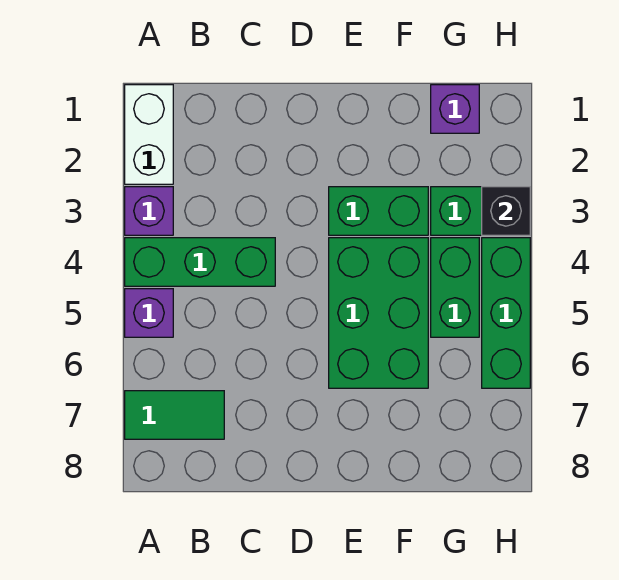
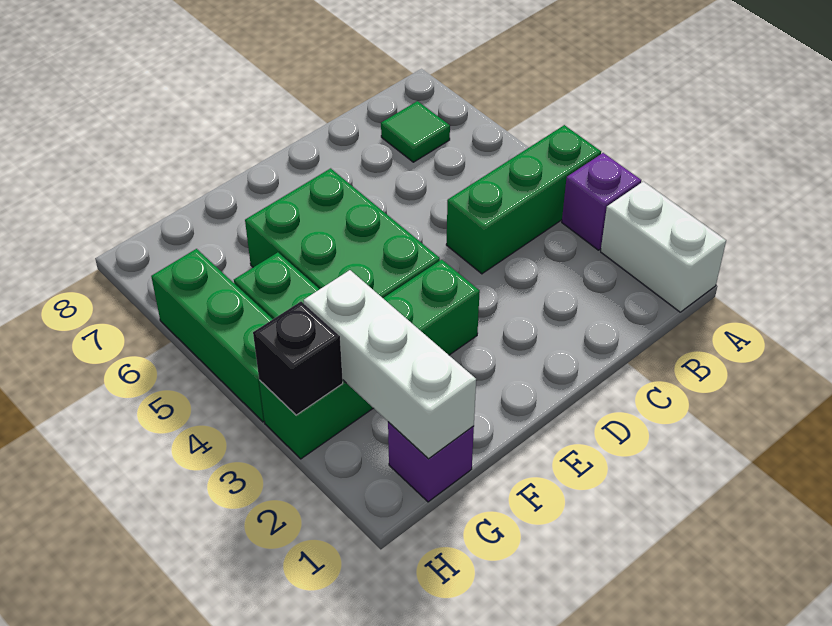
purple 1x1 brick [125,289,173,337] -> none
green 1x2 tile [125,391,224,439] -> green 1x1 tile [381,101,450,162]
none -> white 1x3 brick [304,270,476,459]

